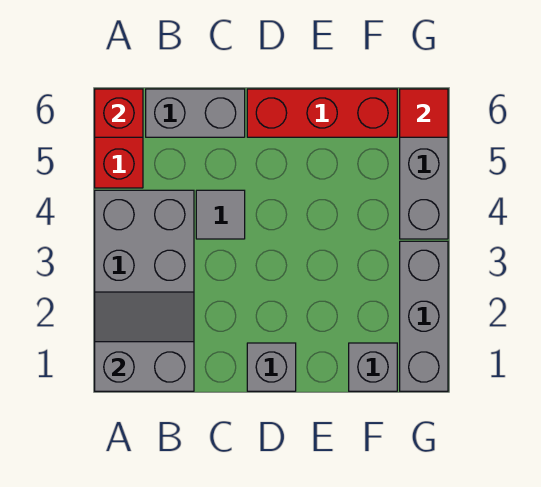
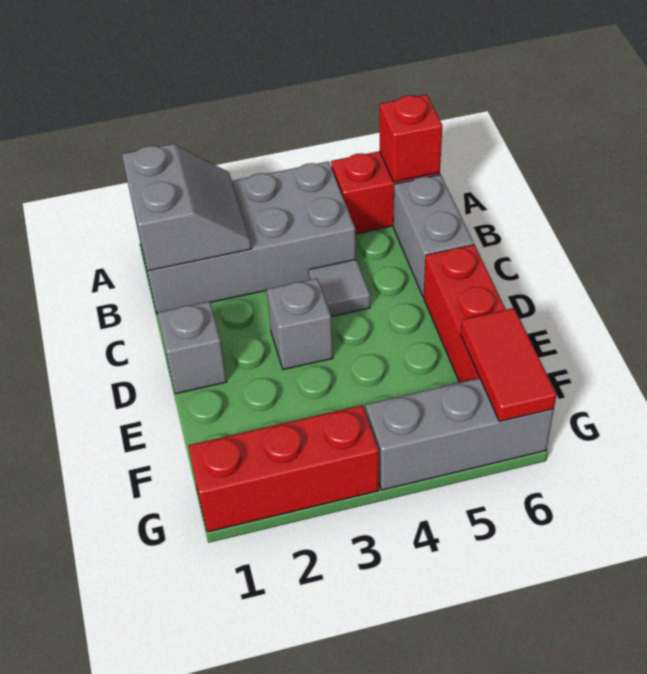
grey 1x1 brick [349,343,397,391] -> grey 1x1 brick moved to [267,278,333,370]
grey 1x3 brick [400,241,448,391] -> red 1x3 brick [188,405,379,532]
red 1x1 tile [400,89,448,137] -> red 1x2 tile [461,308,557,421]

